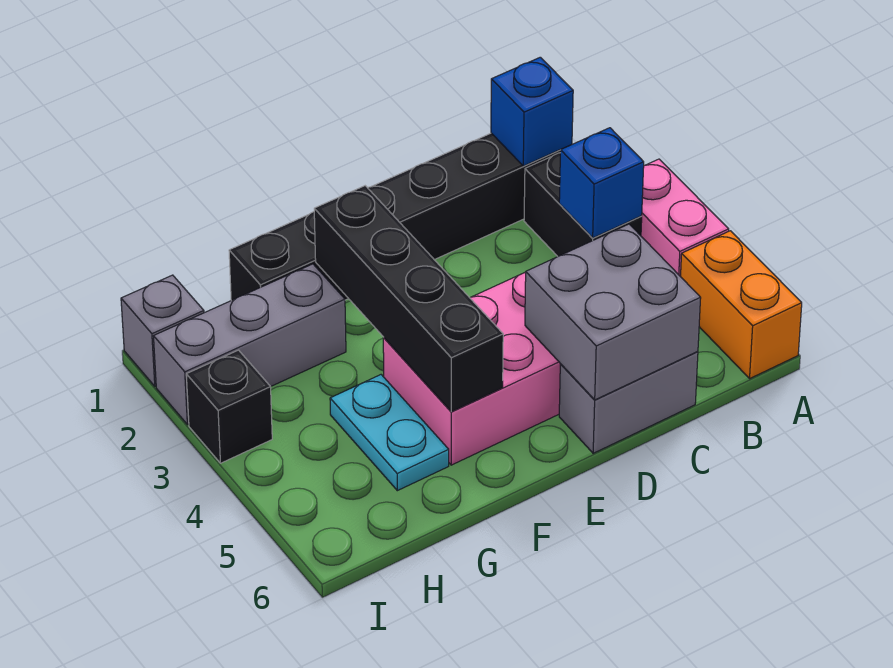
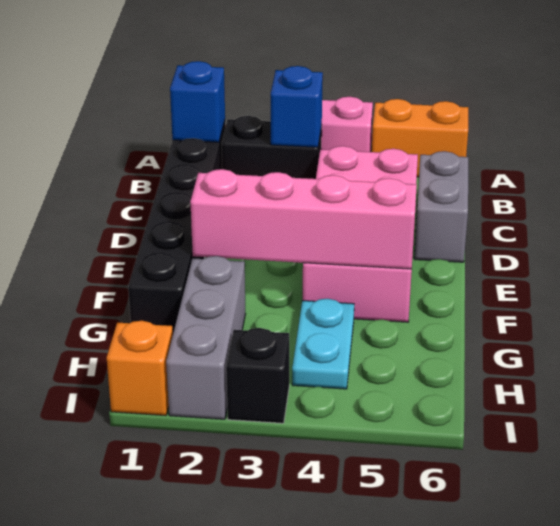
grey 2x2 brick [525,224,701,400] -> none
black 1x4 brick [314,186,503,412] -> pink 1x4 brick [190,169,417,269]
cyan 1x2 plate [330,375,449,491] -> cyan 1x2 plate turned to [292,299,354,389]
grey 1x1 brick [121,275,204,386] -> orange 1x1 brick [107,321,173,416]

